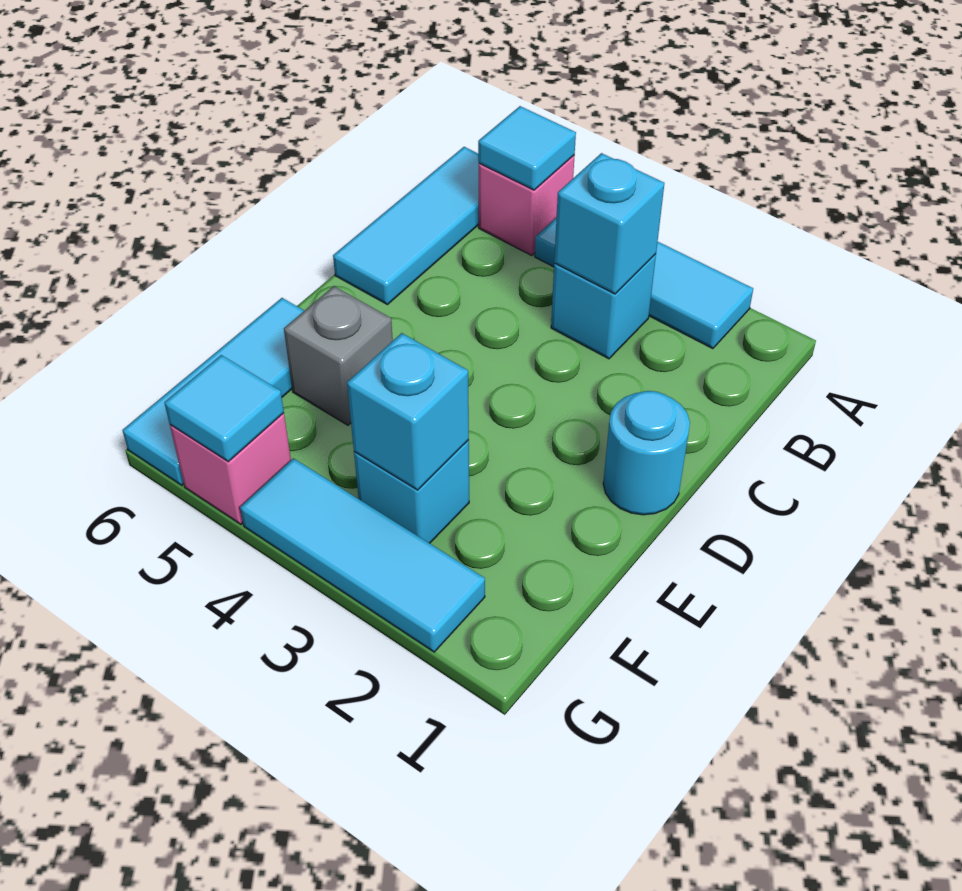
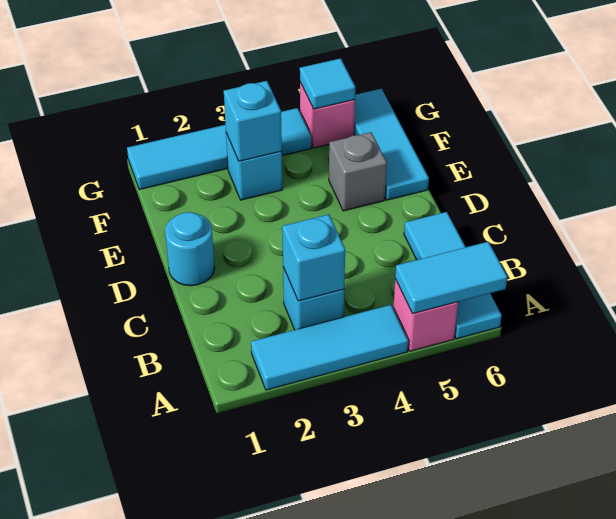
cyan 1x1 tile [478,106,576,190] -> cyan 1x2 tile [395,242,507,313]
cyan 1x3 tile [240,458,485,652] -> cyan 1x4 tile [127,108,311,190]

